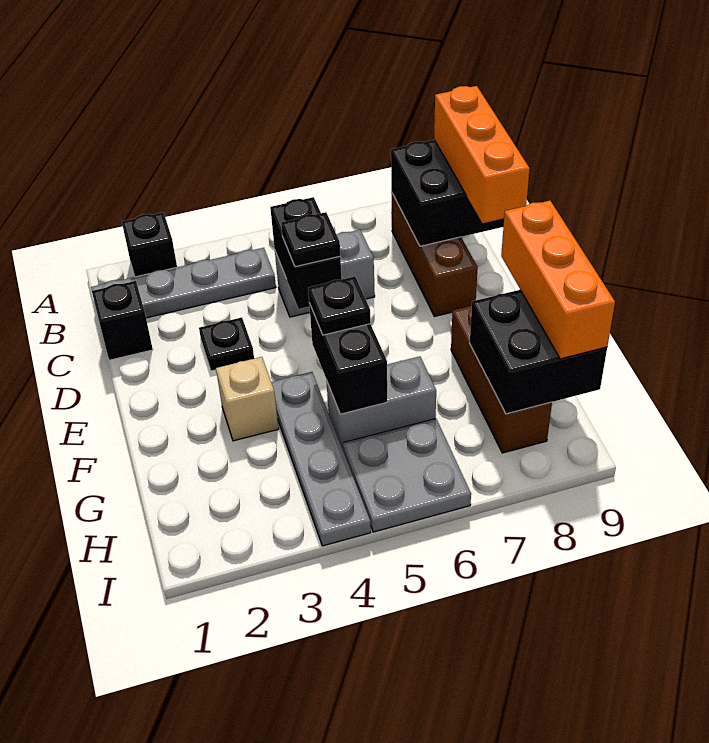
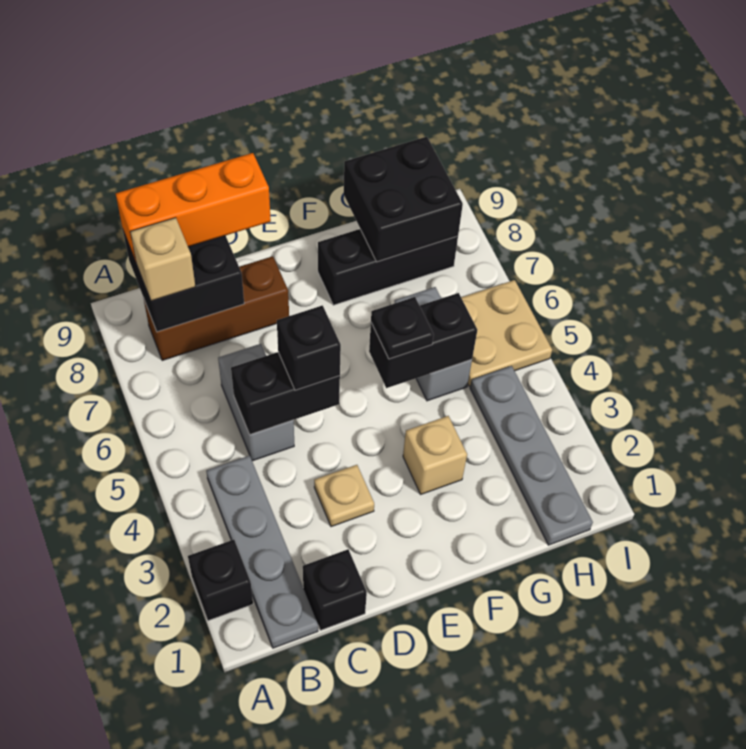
none -> tan 1x1 brick [130,218,195,301]
black 1x1 plate [199,317,254,371] -> tan 1x1 plate [314,465,374,527]
black 1x1 plate [281,212,340,267] -> black 1x1 brick [277,305,341,390]
grey 1x4 plate [271,372,371,546] -> grey 1x4 plate turned to [470,366,593,545]
brown 1x3 brick [451,306,552,453] -> black 1x3 brick [318,229,458,305]
orange 1x3 brick [501,201,615,359] -> none
grey 2x2 plate [343,419,471,532] -> tan 2x2 plate [461,280,552,386]

